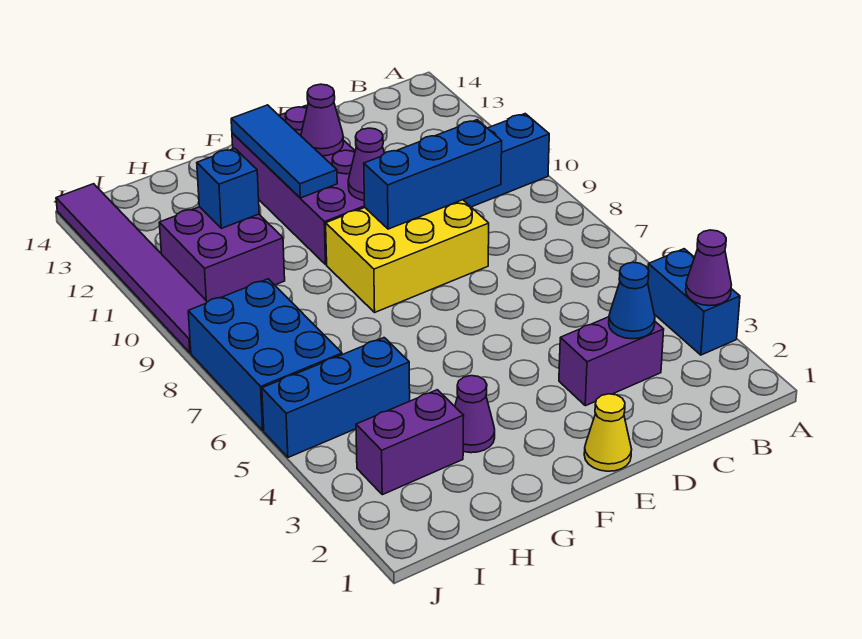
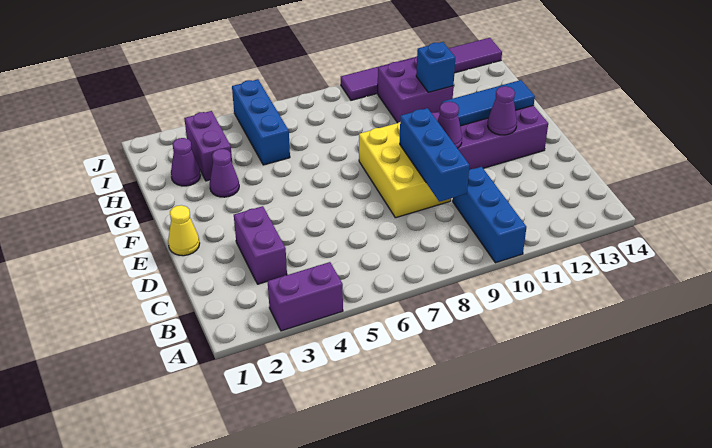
blue 1x2 brick [648,249,740,355] -> purple 1x2 brick [268,262,343,331]
purple 1x1 cone [686,230,731,306] -> purple 1x1 cone moved to [171,138,201,186]
blue 1x1 cone [609,262,655,339] -> none
blue 2x3 brick [188,279,342,430] -> none

